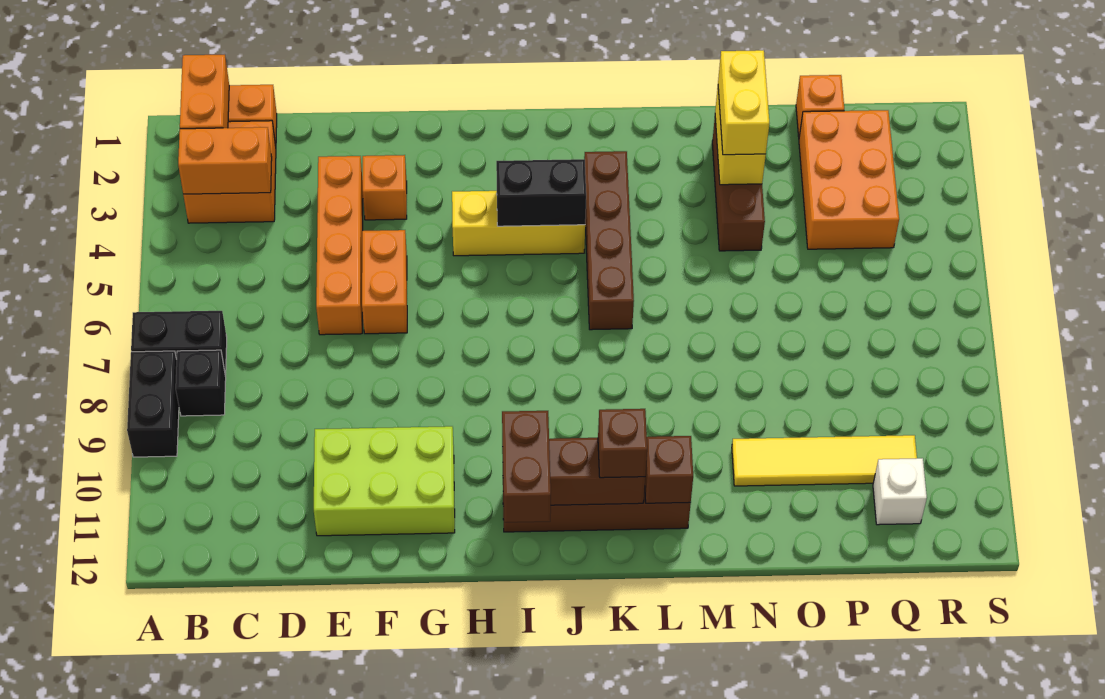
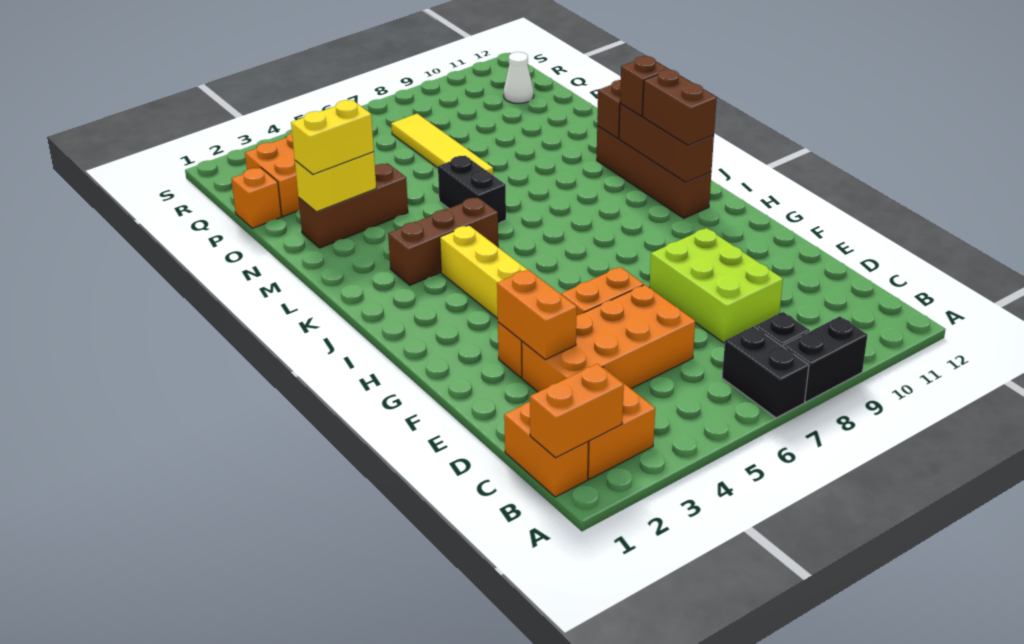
orange 1x2 brick [178,127,272,194] -> orange 1x2 brick moved to [497,270,577,360]
orange 1x4 brick [316,156,363,335] -> orange 2x4 brick [522,285,695,392]
lime 2x3 brick [314,426,455,536] -> lime 2x3 brick moved to [649,228,783,343]
black 1x2 brick [496,159,586,226] -> black 1x2 brick moved to [438,156,506,223]
brown 1x2 brick [502,411,551,522] -> brown 1x2 brick turned to [642,69,717,146]
brown 1x4 brick [584,151,634,330] -> brown 1x3 brick [388,197,498,285]
yellow 1x4 tile [732,435,917,486] -> yellow 1x4 tile moved to [391,114,493,175]
white 1x1 brick [873,458,927,525] -> white 1x1 cone [504,52,534,103]

